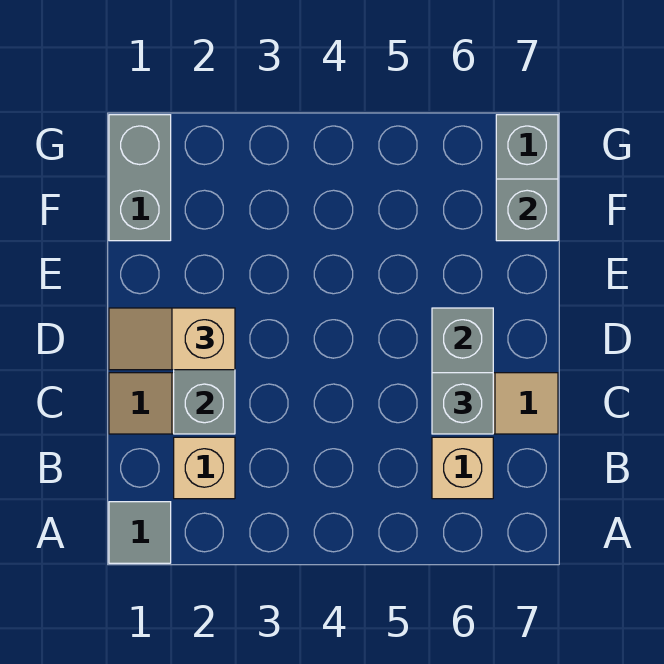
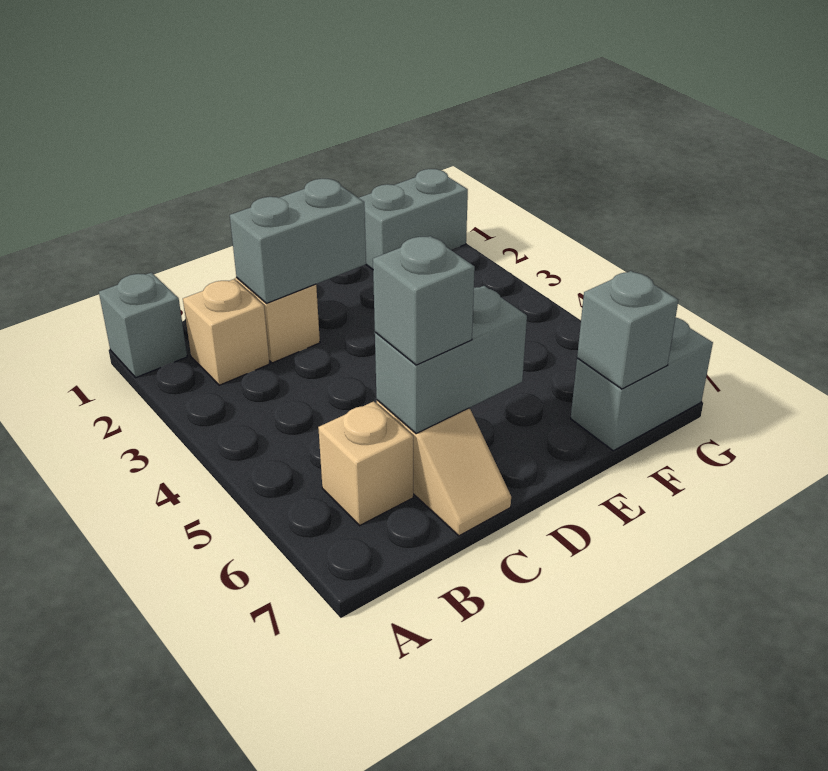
grey 1x1 tile [109,502,171,563] -> grey 1x1 brick [99,273,187,377]
tan 1x2 slope [109,308,235,370] -> none

